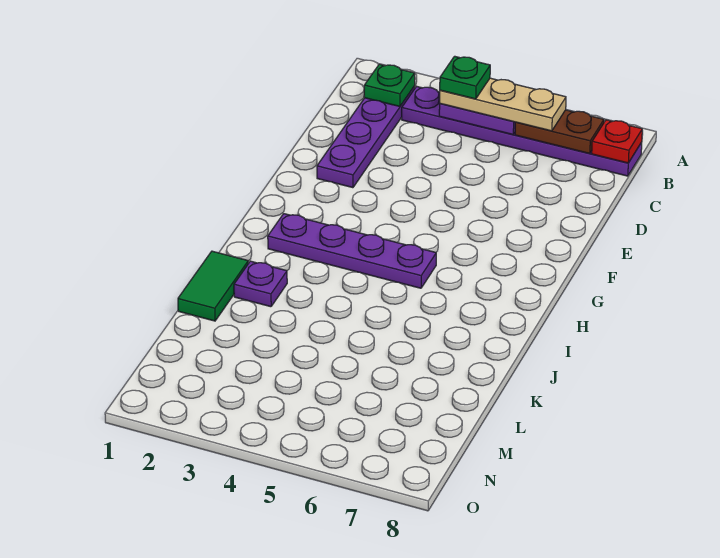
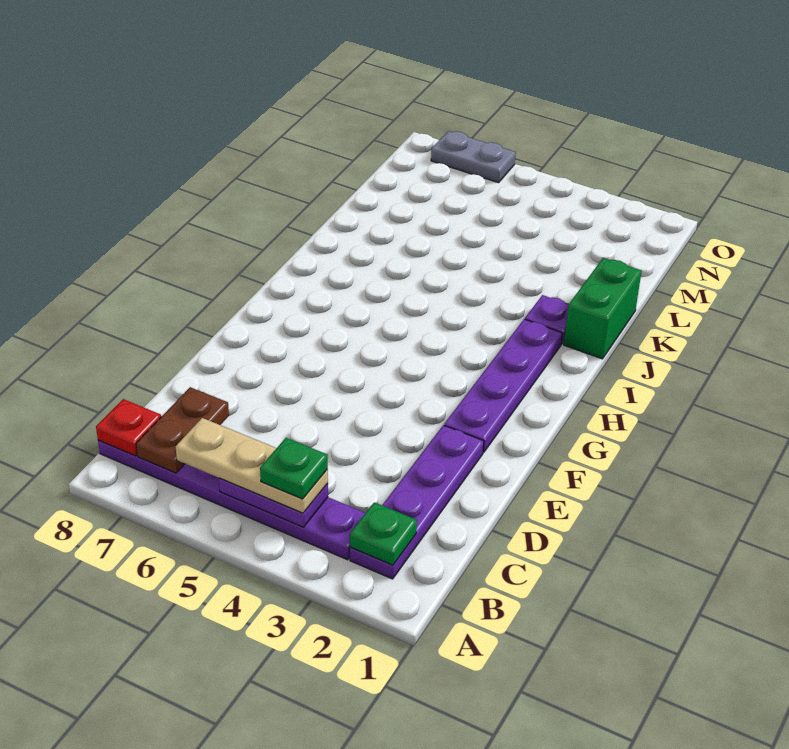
brown 1x2 plate [515,110,604,153] -> brown 1x2 plate turned to [136,387,229,473]
purple 1x4 plate [268,214,436,288] -> purple 1x4 plate turned to [444,319,562,452]
green 1x2 tile [178,251,248,321] -> green 1x2 brick [564,258,642,359]
none -> grey 1x2 plate [431,131,516,183]

